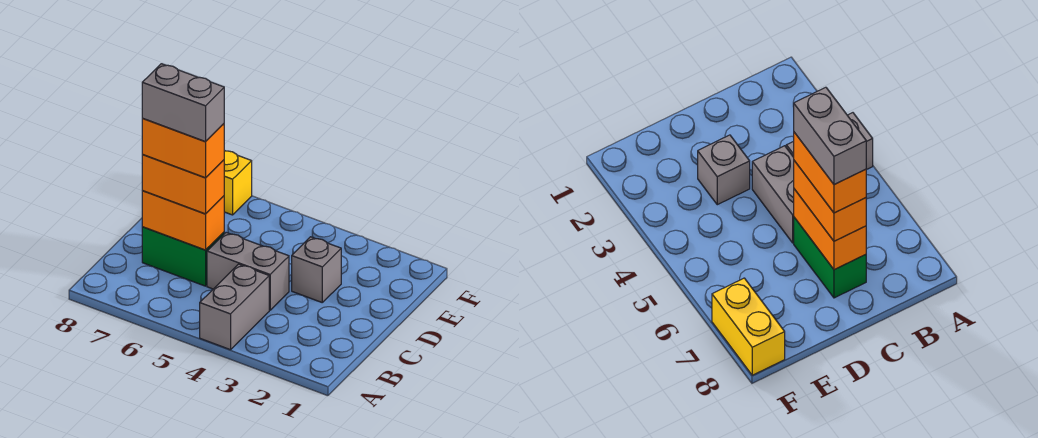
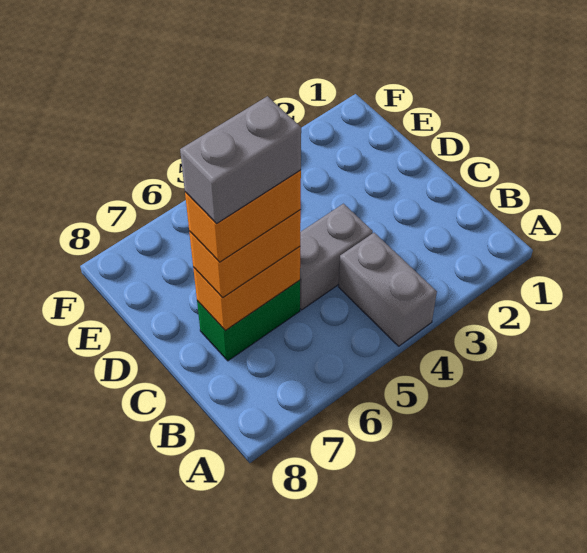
grey 1x1 brick [292,237,341,302] -> none
yellow 1x2 brick [224,150,252,215] -> none

